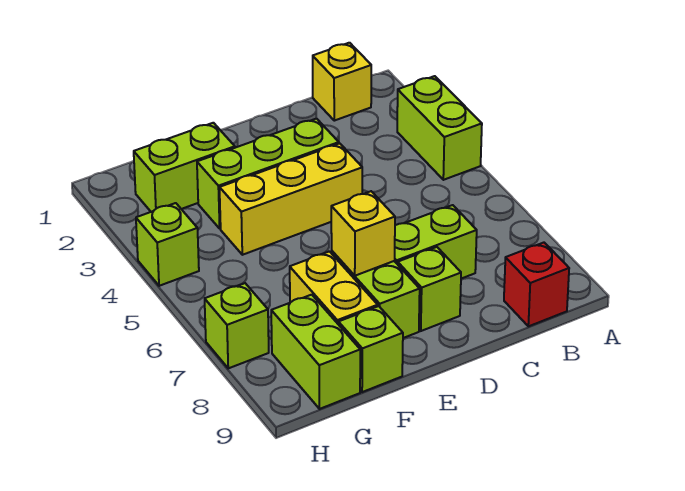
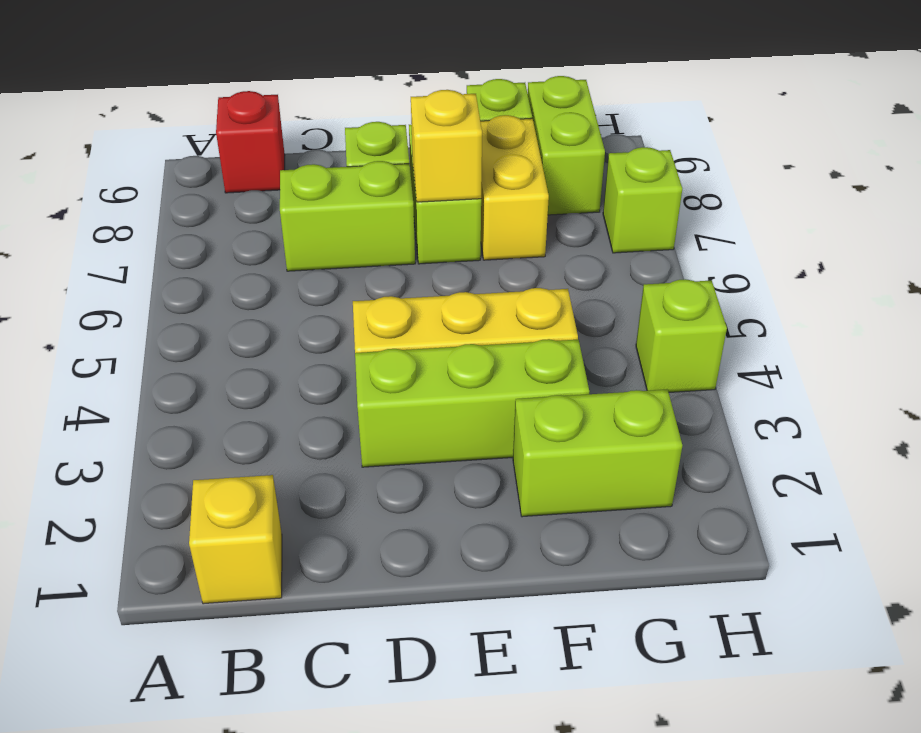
lime 1x2 brick [397,76,482,180] -> none

